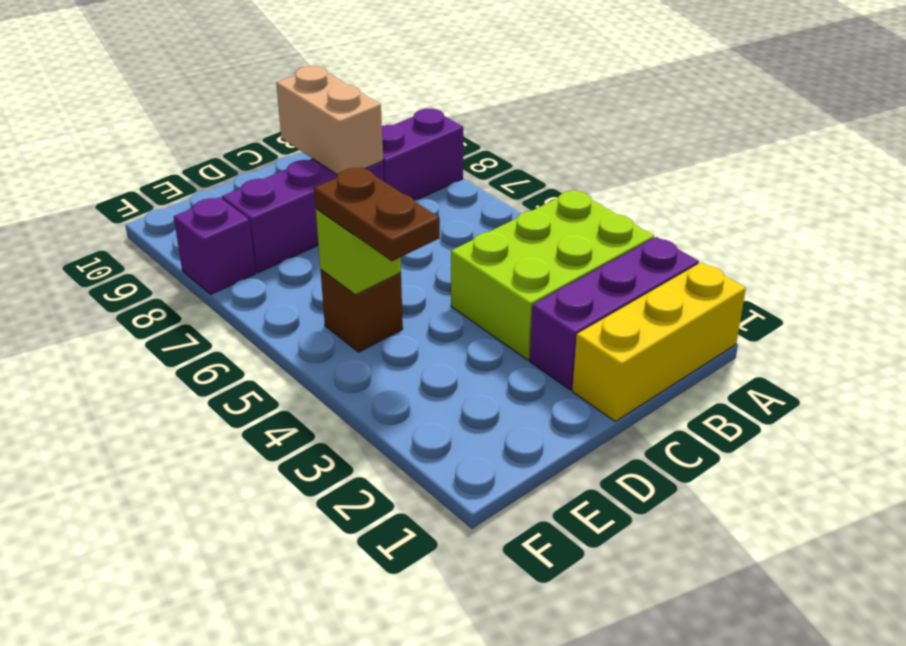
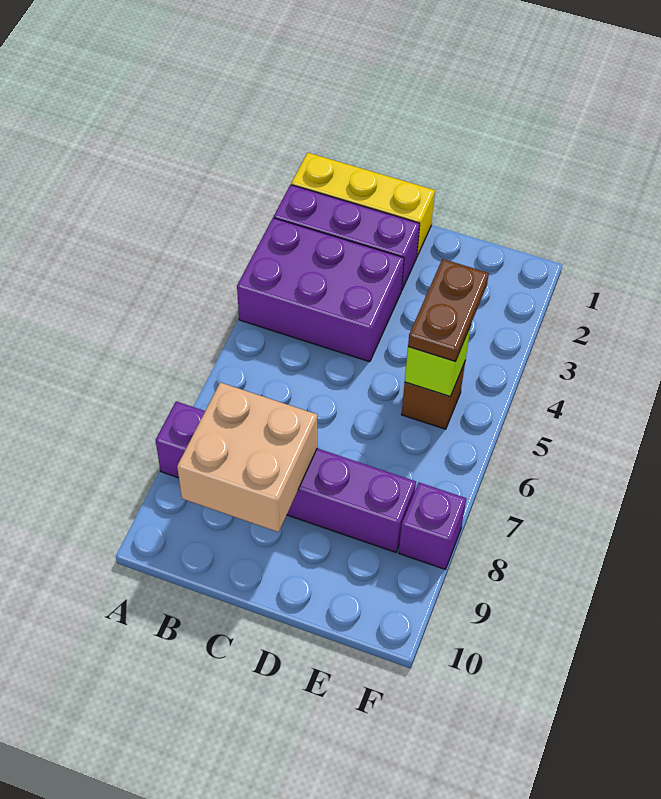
lime 2x3 brick [451,190,654,360] -> purple 2x3 brick [237,218,404,362]
tan 1x2 brick [276,66,383,175] -> tan 2x2 brick [177,382,318,532]

